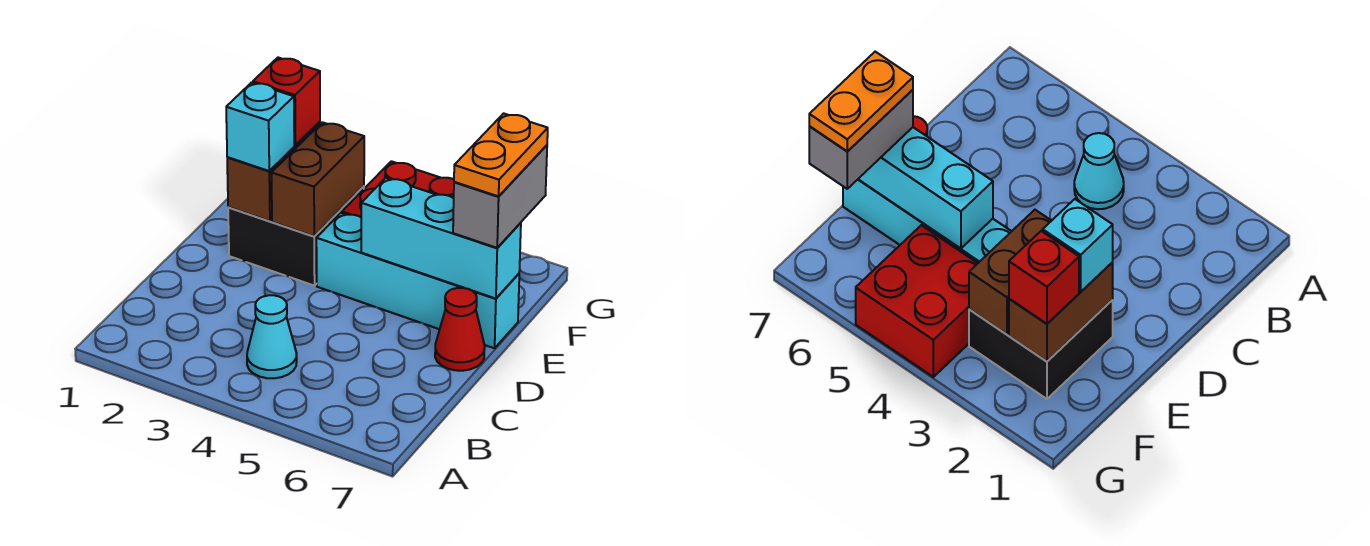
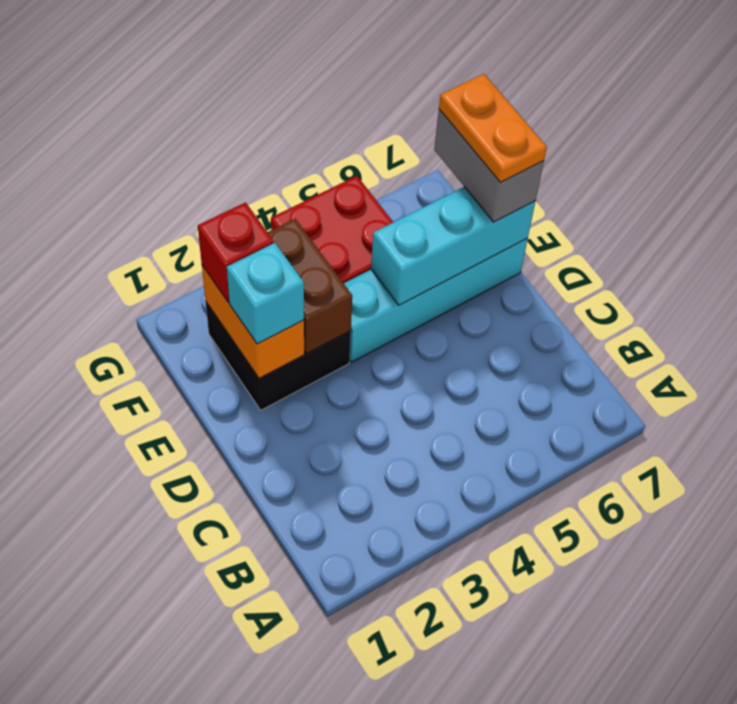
cyan 1x1 cone [247,295,297,378] -> none
red 1x1 cone [435,288,485,371] -> none
brown 1x2 brick [227,122,320,221] -> orange 1x2 brick [202,265,304,378]

